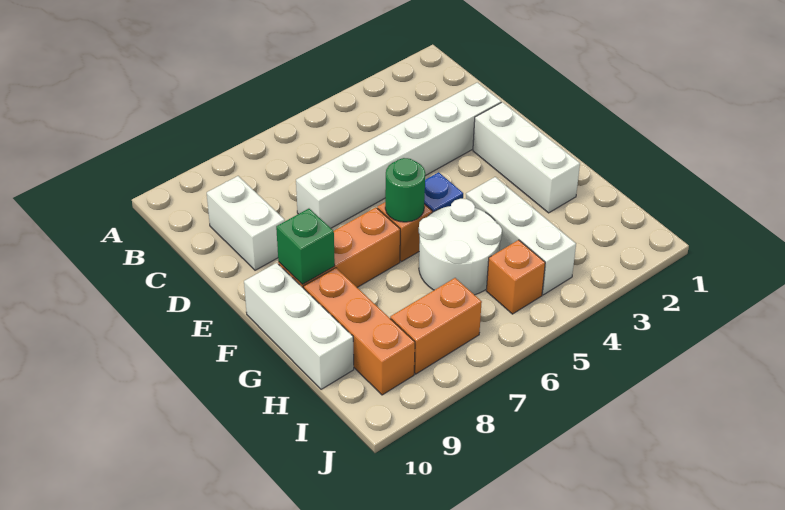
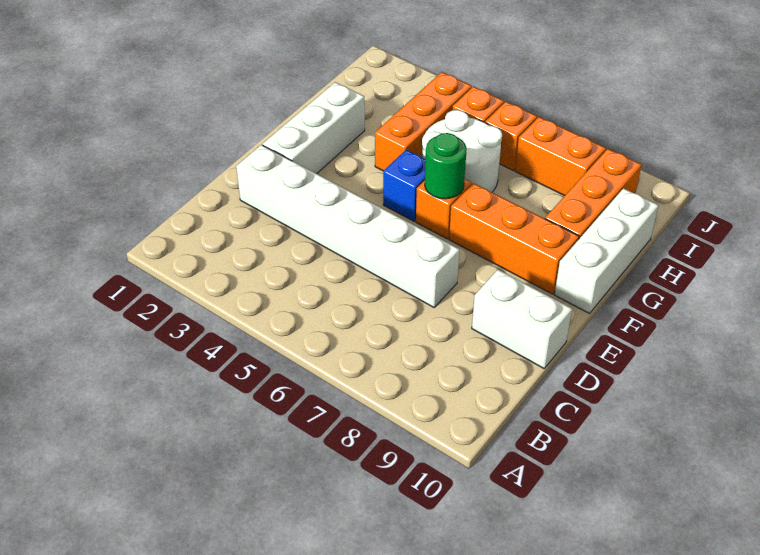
white 1x2 brick [207,176,285,270] -> white 1x2 brick turned to [472,270,572,368]
green 1x1 brick [276,209,335,284] -> none
white 1x3 brick [466,177,576,295] -> orange 1x3 brick [375,72,472,171]
none -> orange 1x1 brick [485,102,537,170]

